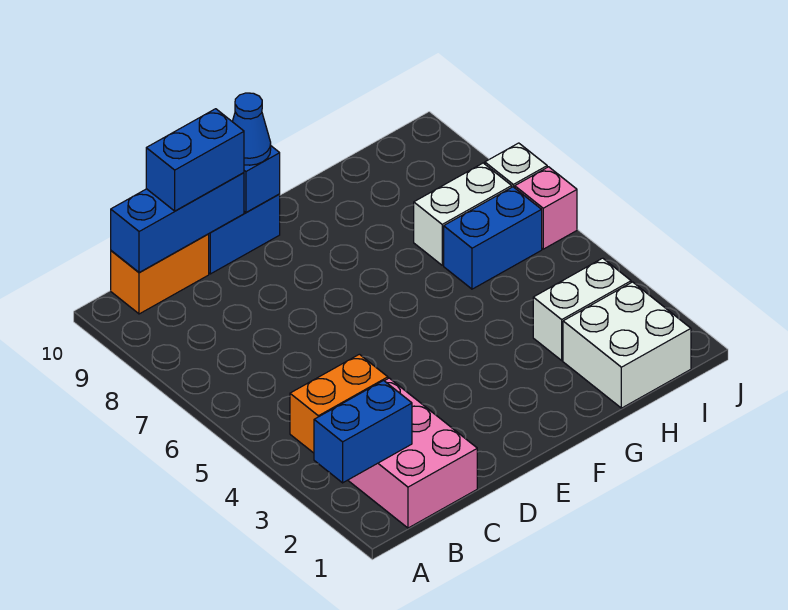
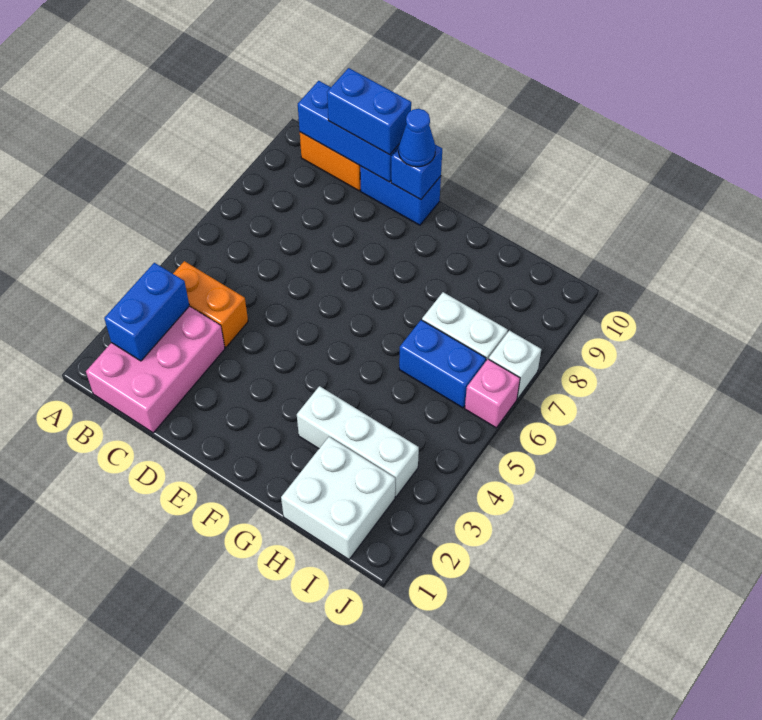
blue 1x2 brick [314,381,412,483] -> blue 1x2 brick turned to [104,263,189,361]
white 1x2 brick [533,258,631,360] -> white 1x3 brick [297,386,419,497]

